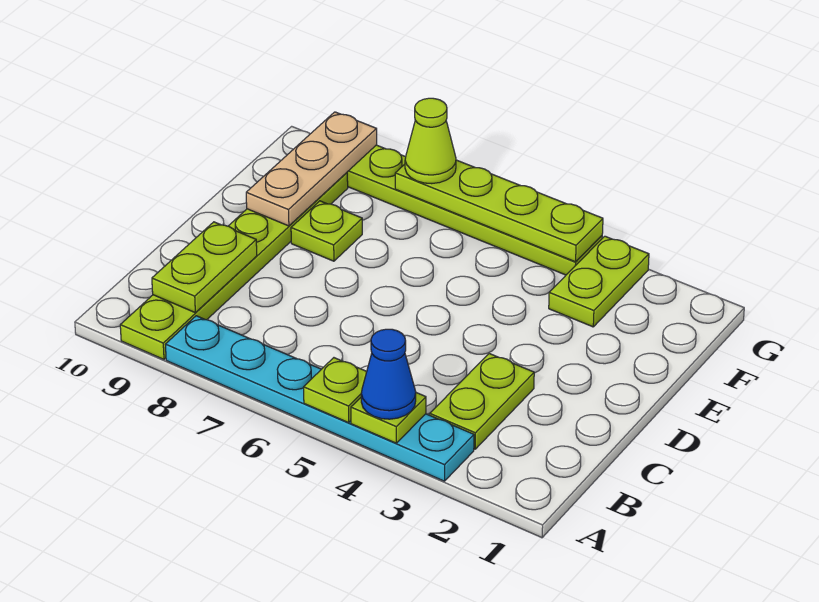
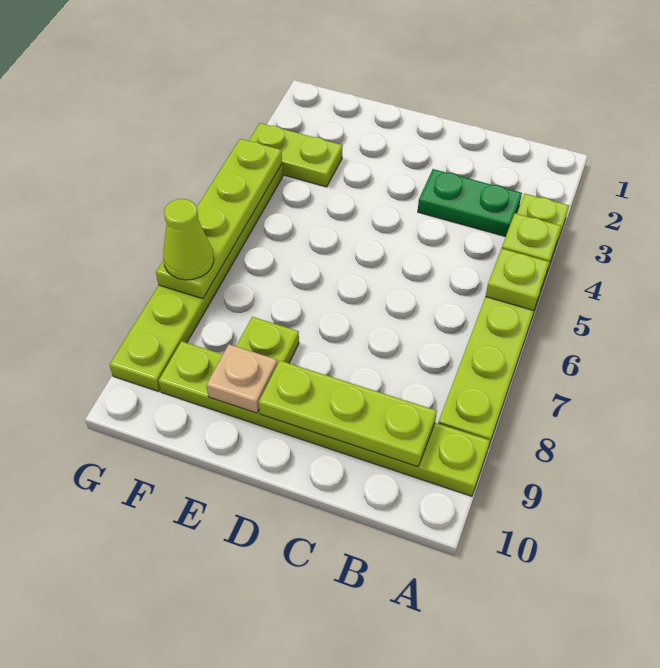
cyan 1x6 plate [165,316,474,481] -> lime 1x6 plate [438,193,569,445]
blue 1x1 cone [361,329,416,419] -> none
lime 1x2 plate [430,354,534,449] -> green 1x2 plate [418,169,522,237]
lime 1x2 plate [152,222,257,312] -> lime 1x3 plate [259,361,437,467]
tan 1x3 plate [246,112,377,226] -> tan 1x1 plate [206,344,277,413]

